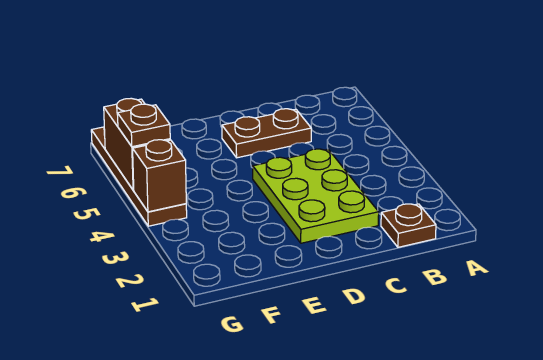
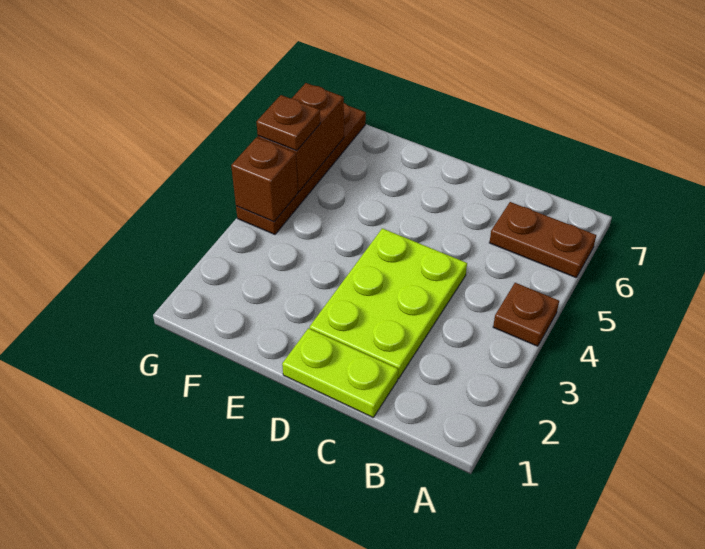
brown 1x1 plate [381,204,436,247] -> brown 1x1 plate moved to [493,283,559,346]
none -> lime 1x2 plate [282,328,398,417]
brown 1x2 plate [222,109,311,158] -> brown 1x2 plate moved to [489,202,596,277]

